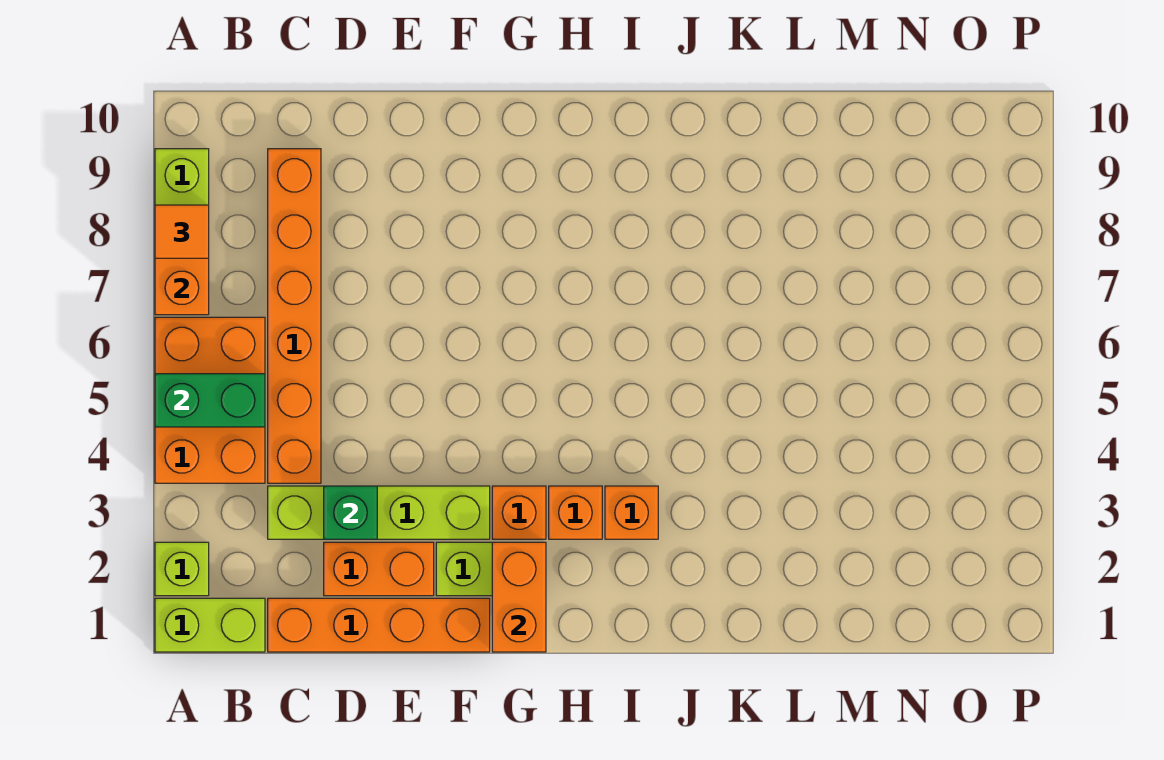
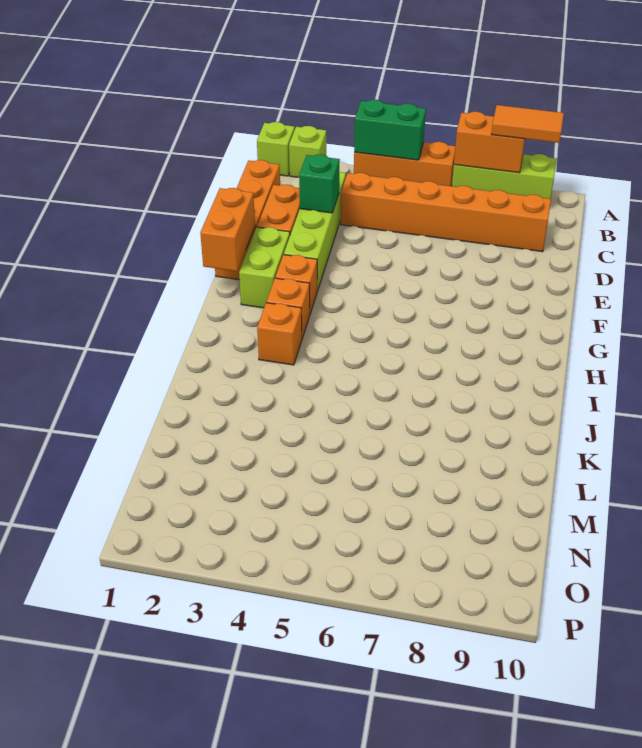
lime 1x2 brick [155,598,265,652] -> lime 1x1 brick [257,122,295,176]
orange 2x3 brick [155,317,265,483] -> orange 1x3 brick [354,142,455,186]
green 1x2 brick [155,374,265,427] -> green 1x2 brick turned to [354,100,426,160]
orange 1x1 tile [155,205,209,258] -> orange 1x2 tile [492,105,564,143]
orange 1x2 brick [492,542,546,652] -> orange 1x2 brick turned to [200,188,255,271]

